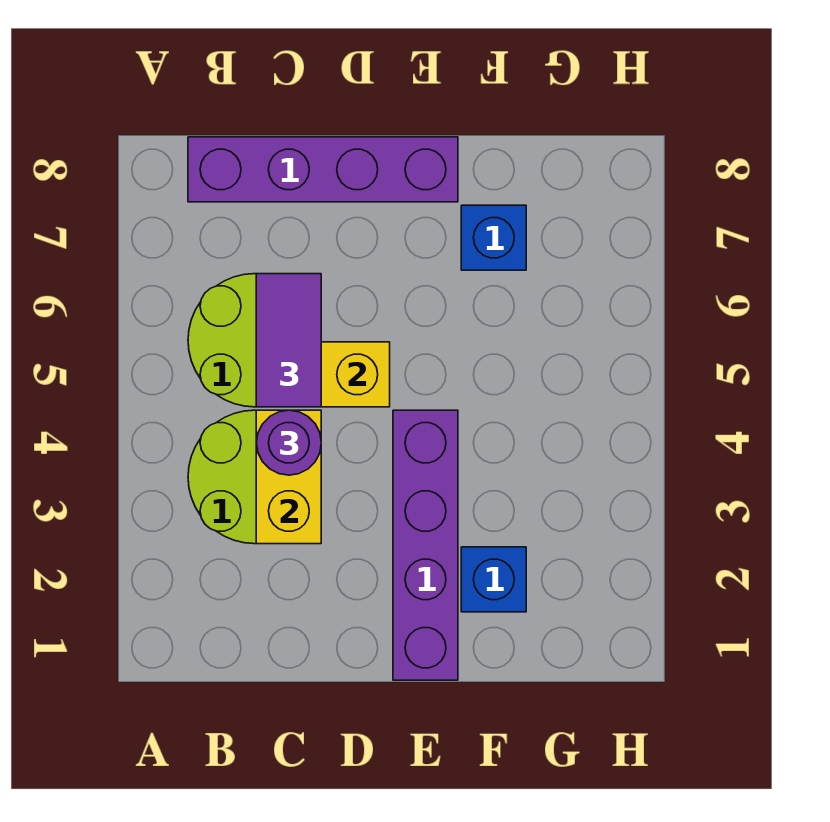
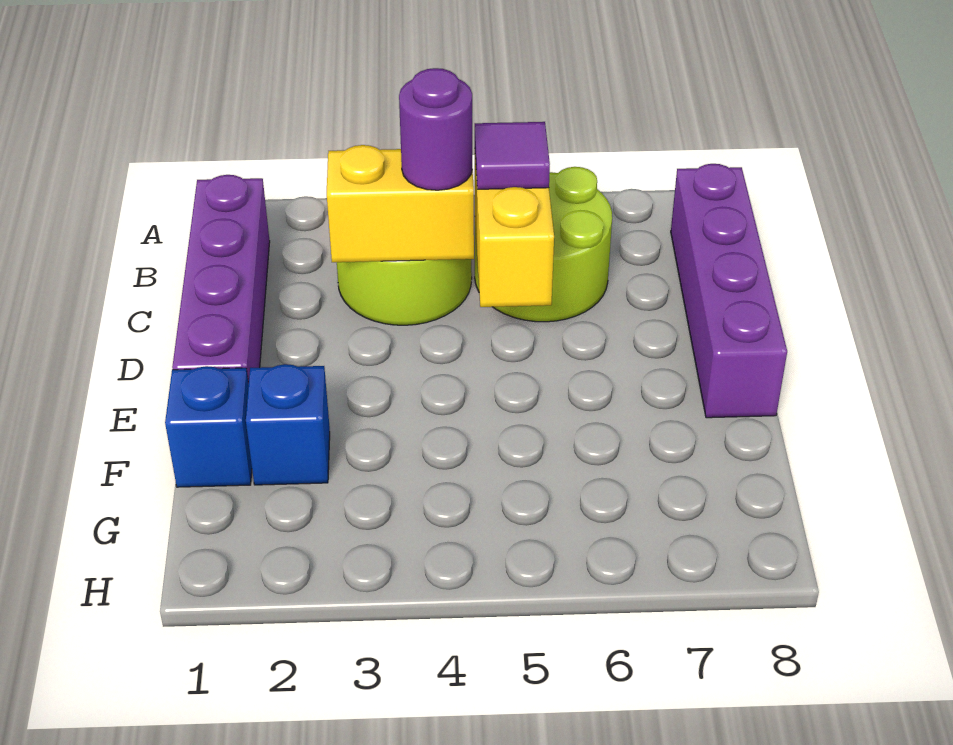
purple 1x2 tile [256,274,321,407] -> purple 1x1 tile [475,122,550,189]
purple 1x4 brick [393,410,458,680] -> purple 1x4 brick turned to [172,175,270,384]
blue 1x1 brick [461,205,526,270] -> blue 1x1 brick moved to [165,366,252,487]

